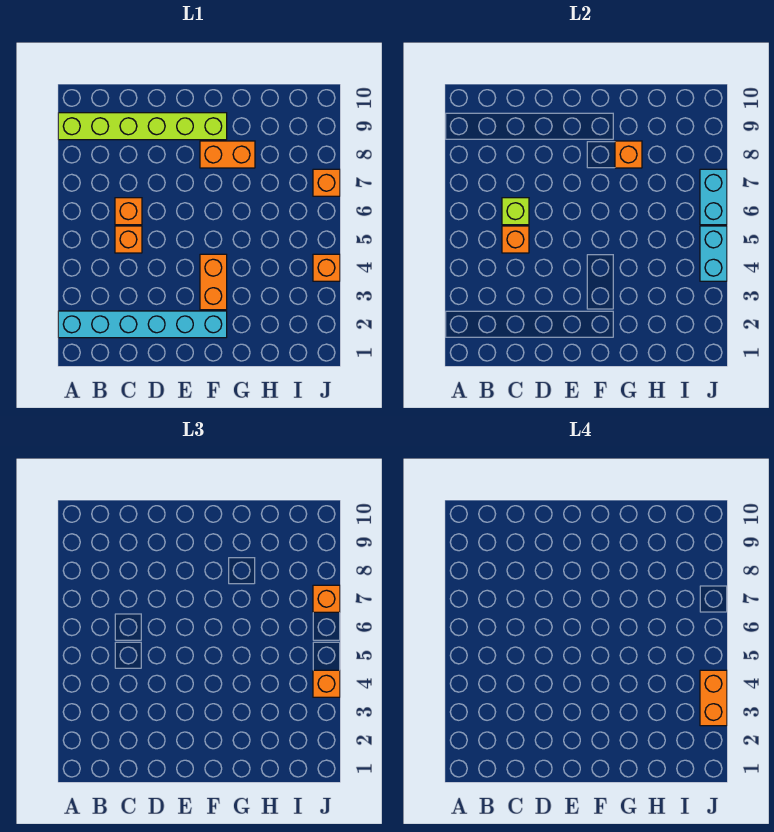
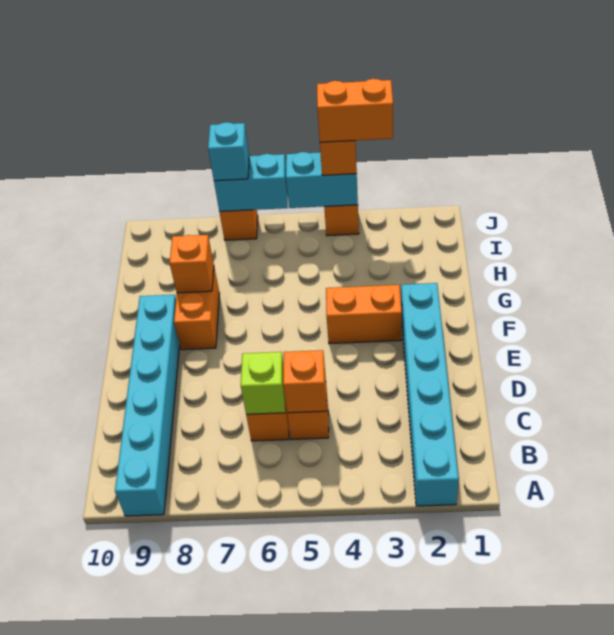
lime 1x6 brick [58,113,227,140] -> cyan 1x6 brick [115,295,180,516]
orange 1x1 brick [313,585,340,612] -> cyan 1x1 brick [208,122,249,181]

